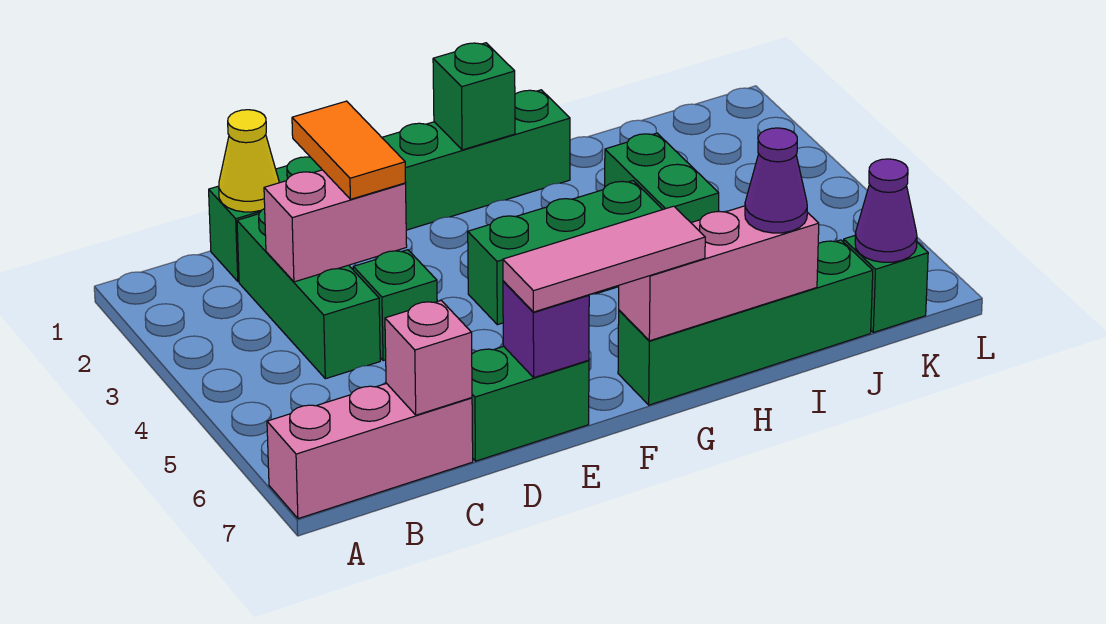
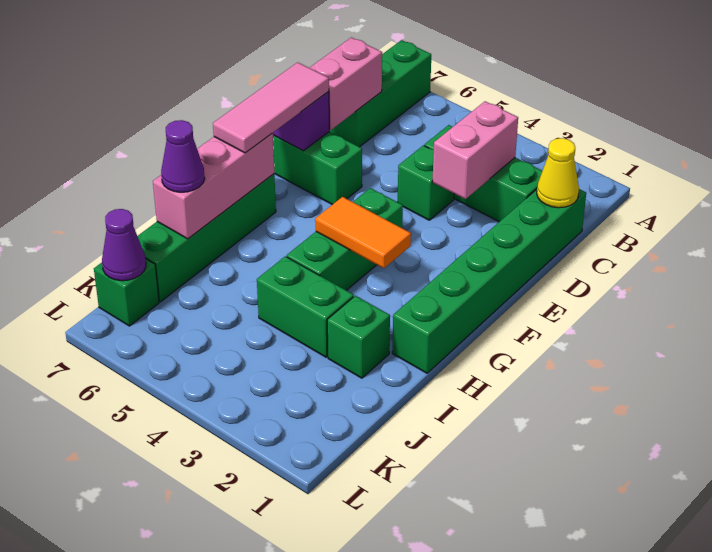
pink 1x3 brick [267,383,473,519] -> green 1x3 brick [329,40,431,147]
pink 1x1 brick [385,300,472,415] -> pink 1x2 brick [310,37,382,130]
orange 1x2 tile [292,101,406,199] -> orange 1x2 tile moved to [315,197,411,268]
green 1x2 brick [472,346,589,461] -> green 1x2 brick turned to [273,132,362,205]
green 1x1 brick [433,43,515,150] -> green 1x1 brick moved to [327,296,390,378]

